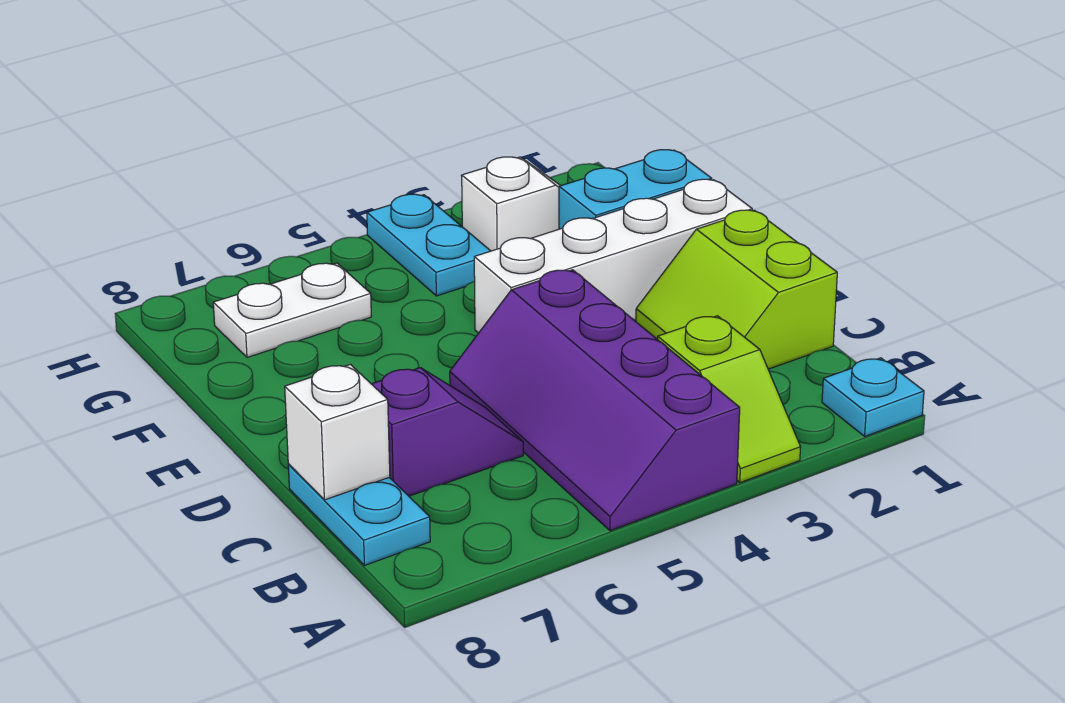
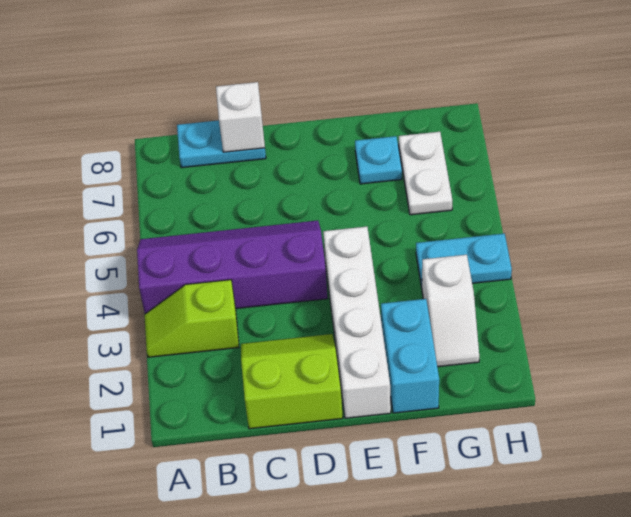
cyan 1x1 plate [822,358,924,436] -> cyan 1x1 plate moved to [355,136,402,184]
purple 1x2 slope [372,368,523,496] -> none

